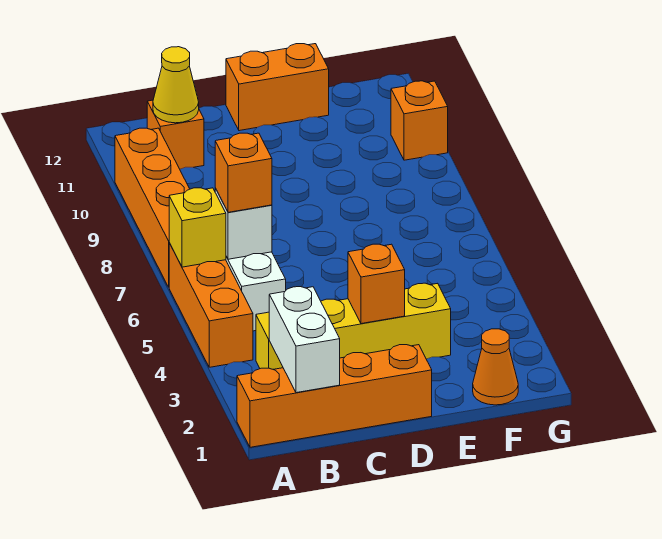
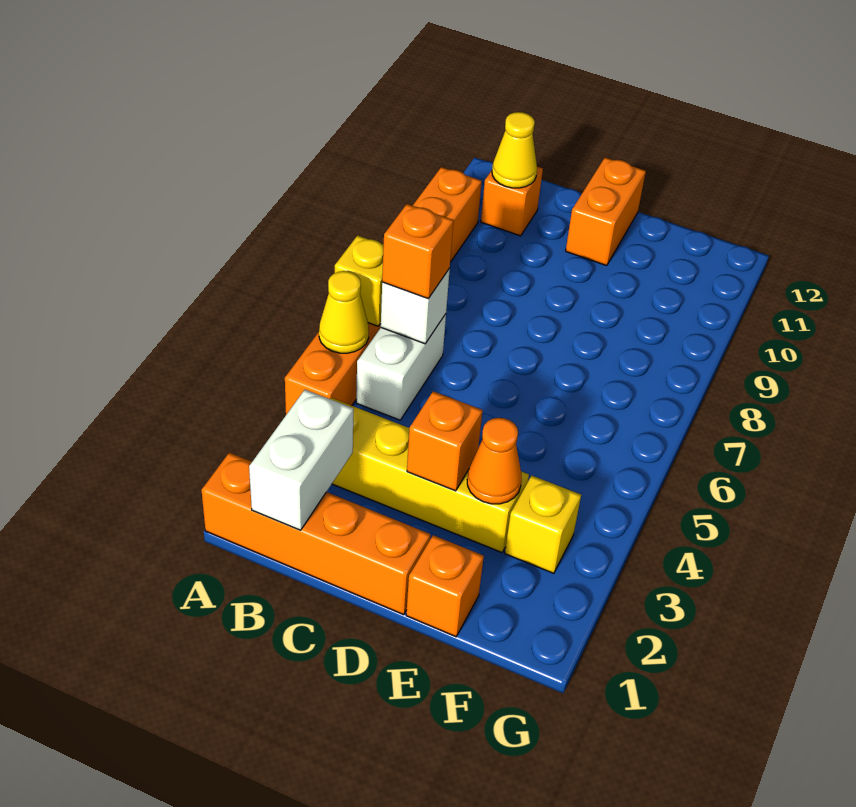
none -> yellow 1x1 cone [319,271,369,353]
orange 1x2 brick [226,44,329,131] -> orange 1x2 brick turned to [566,157,646,266]
orange 1x1 cone [473,329,518,405] -> orange 1x1 cone moved to [467,418,522,504]
none -> yellow 1x1 brick [505,476,581,573]
orange 1x1 brick [391,81,448,160] -> orange 1x1 brick moved to [406,535,484,637]

